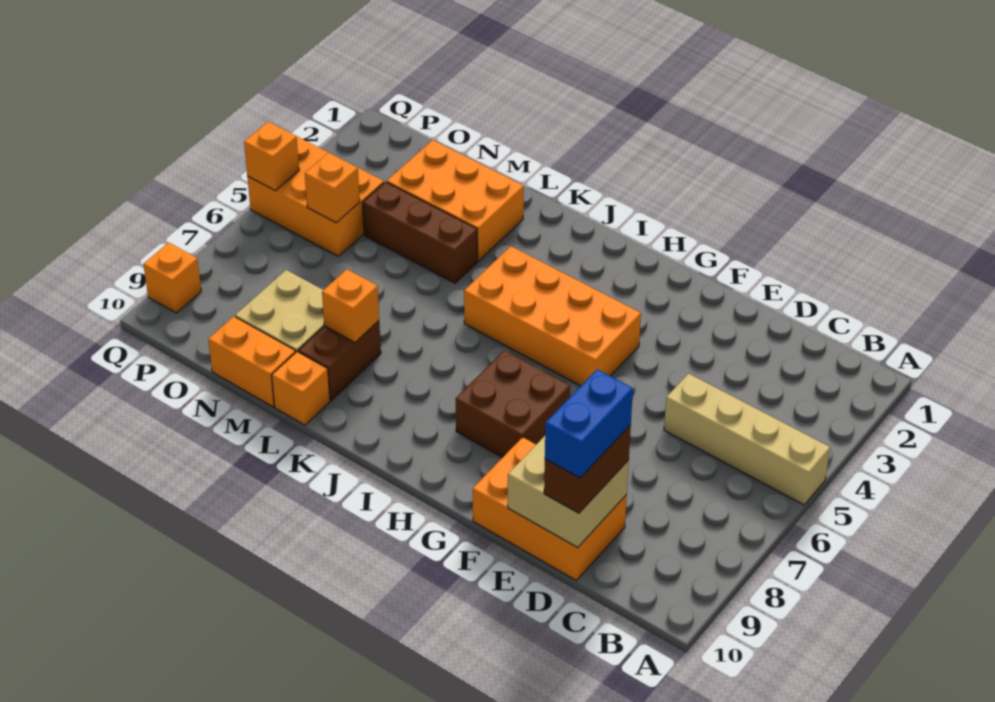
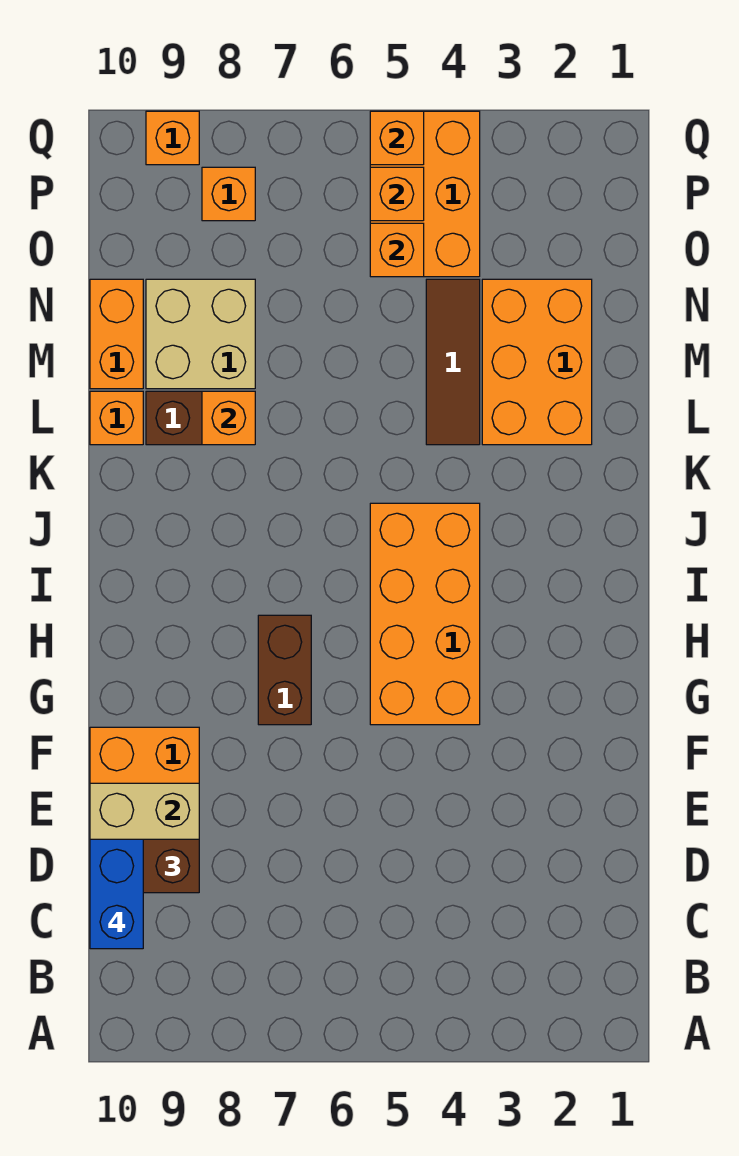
tan 1x4 brick [664,373,830,505] -> none
blue 1x2 brick [545,369,633,478] -> blue 1x2 brick turned to [90,839,143,949]
brown 2x2 brick [455,350,570,457] -> brown 1x2 brick [258,615,311,725]
brown 1x3 brick [362,182,478,283] -> brown 1x3 tile [426,279,480,445]
none -> orange 1x1 brick [370,167,424,221]
none -> orange 1x1 brick [202,167,255,221]

